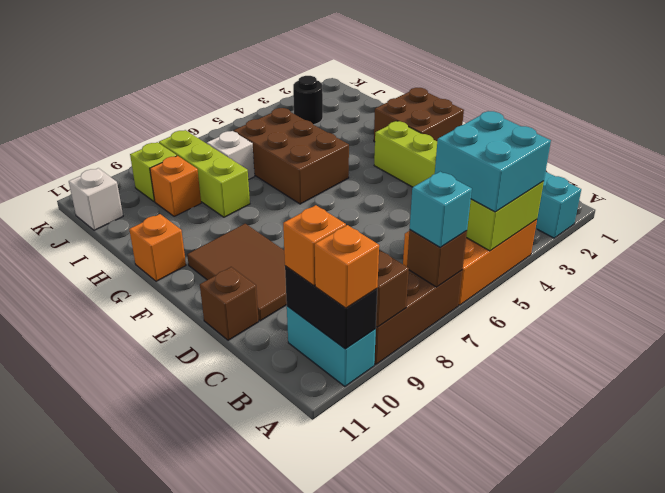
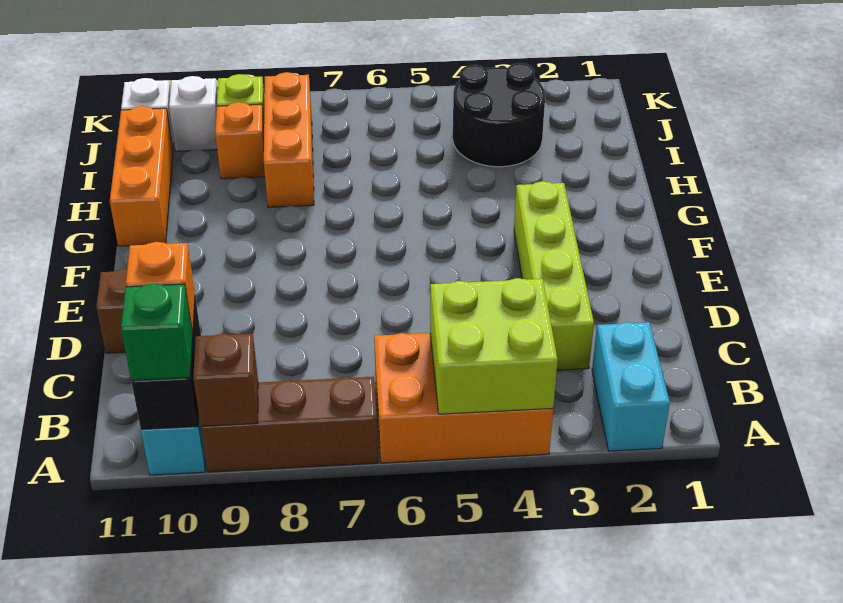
cyan 2x2 brick [435,111,551,212] -> none
brown 1x1 brick [407,230,467,287] -> none
cyan 1x1 brick [410,172,472,247] -> none
orange 1x1 brick [315,225,379,308] -> green 1x1 brick [121,284,193,381]
brown 2x3 tile [187,224,287,321] -> none
brown 2x2 brick [374,88,464,142] -> none
brown 2x3 brick [234,108,349,204] -> none
orange 1x1 brick [129,214,186,281] -> orange 1x3 brick [110,106,173,246]
lime 1x3 brick [159,130,250,217] -> orange 1x3 brick [264,72,314,207]
white 1x1 brick [207,131,255,180] -> white 1x1 brick moved to [169,76,217,151]
black 1x1 round brick [293,76,323,125] -> black 2x2 round brick [453,63,545,167]

